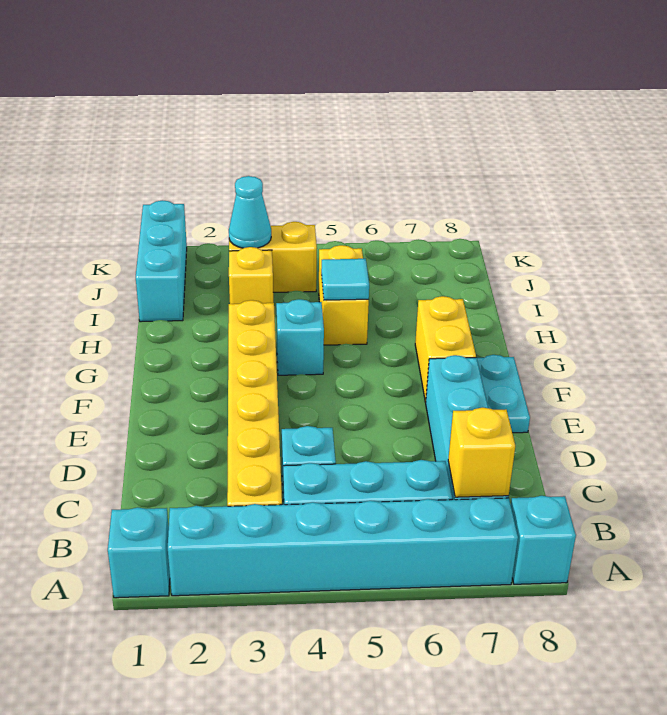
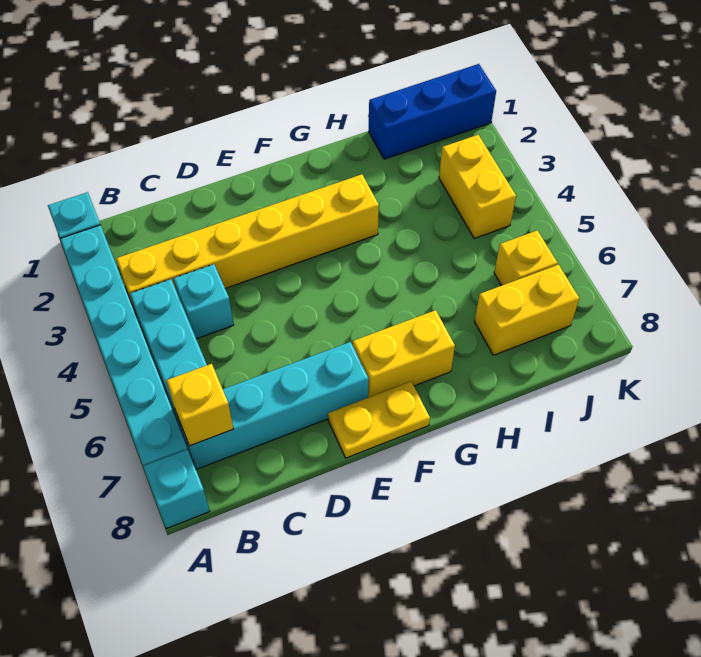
cyan 1x2 plate [477,355,530,433] -> yellow 1x2 plate [328,382,430,458]
cyan 1x1 brick [276,299,324,375] -> none
yellow 1x2 brick [319,245,369,345] -> yellow 1x2 brick moved to [475,265,579,355]
cyan 1x1 tile [321,259,369,300] -> none
cyan 1x3 brick [136,200,187,322] -> blue 1x3 brick [369,64,496,159]
yellow 1x1 brick [229,247,273,304] -> yellow 1x1 brick moved to [494,230,558,286]
cyan 1x1 cone [229,176,271,248] -> none

